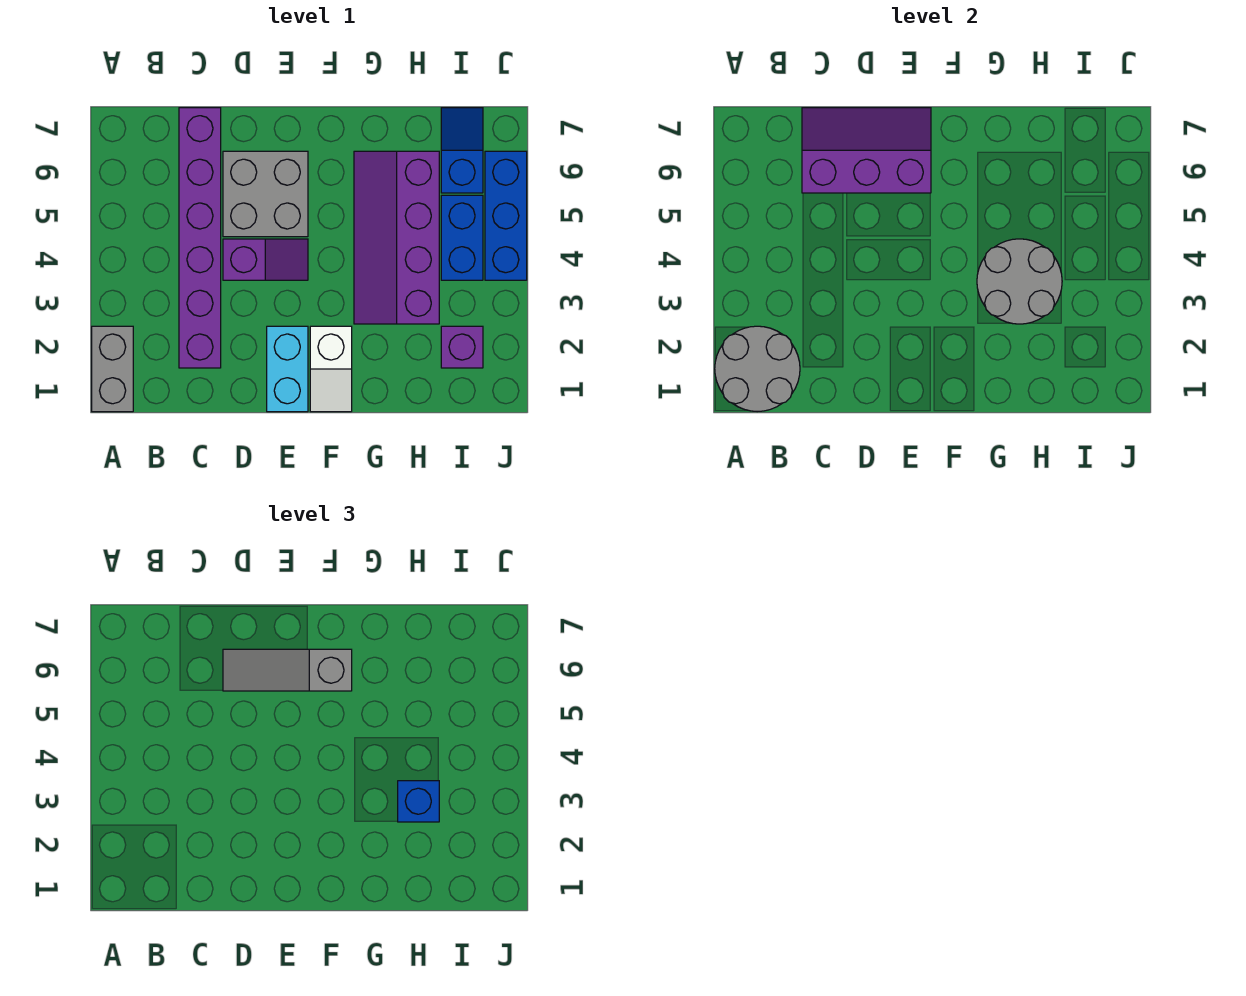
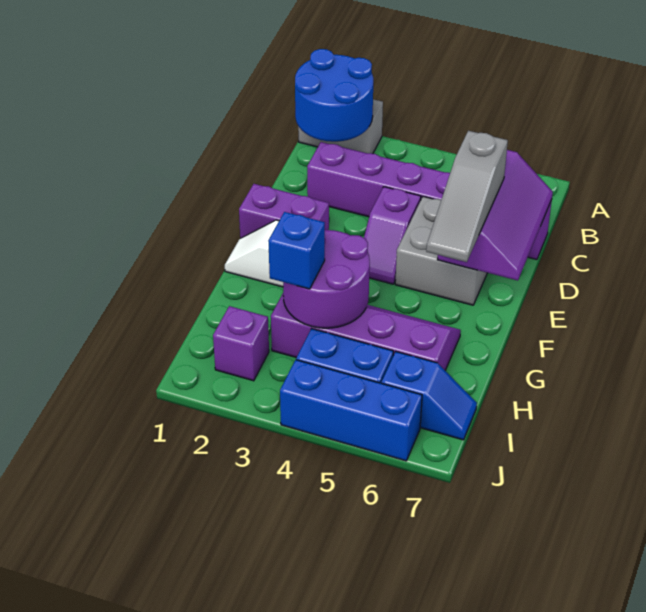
grey 2x2 round brick [715,326,800,412] -> blue 2x2 round brick [295,49,373,142]
grey 1x3 slope [223,649,352,691] -> grey 1x3 slope turned to [426,131,508,262]
cyan 1x2 brick [267,326,308,412] -> purple 1x2 brick [239,184,329,238]
grey 2x2 round brick [977,239,1062,324] -> purple 2x2 round brick [283,230,370,328]

